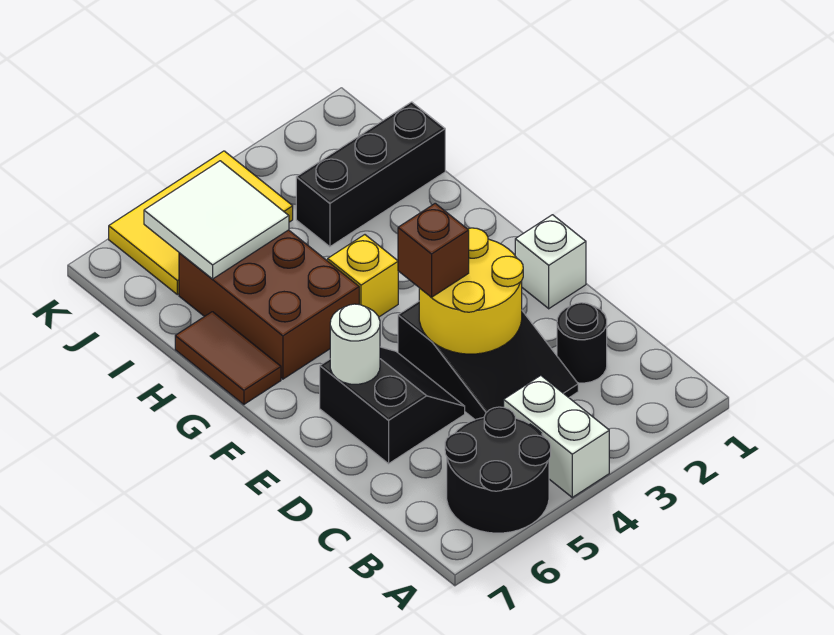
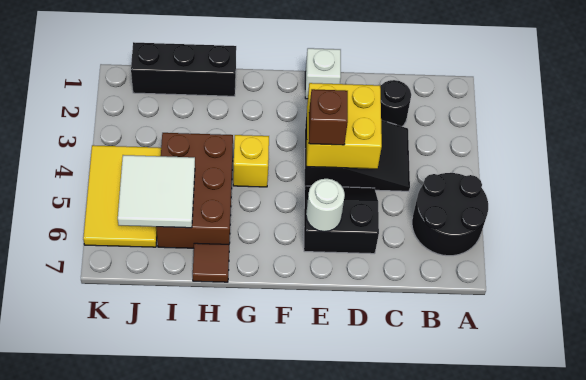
white 1x2 brick [504,375,609,497] -> none
yellow 2x2 round brick [419,228,523,354] -> yellow 2x2 brick [307,83,382,169]
brown 2x3 brick [179,230,359,379] -> brown 2x3 brick turned to [156,133,233,248]
brown 1x2 tile [175,312,281,404] -> brown 1x1 tile [193,243,229,282]
black 1x3 brick [296,102,445,247] -> black 1x3 brick turned to [131,42,236,96]

